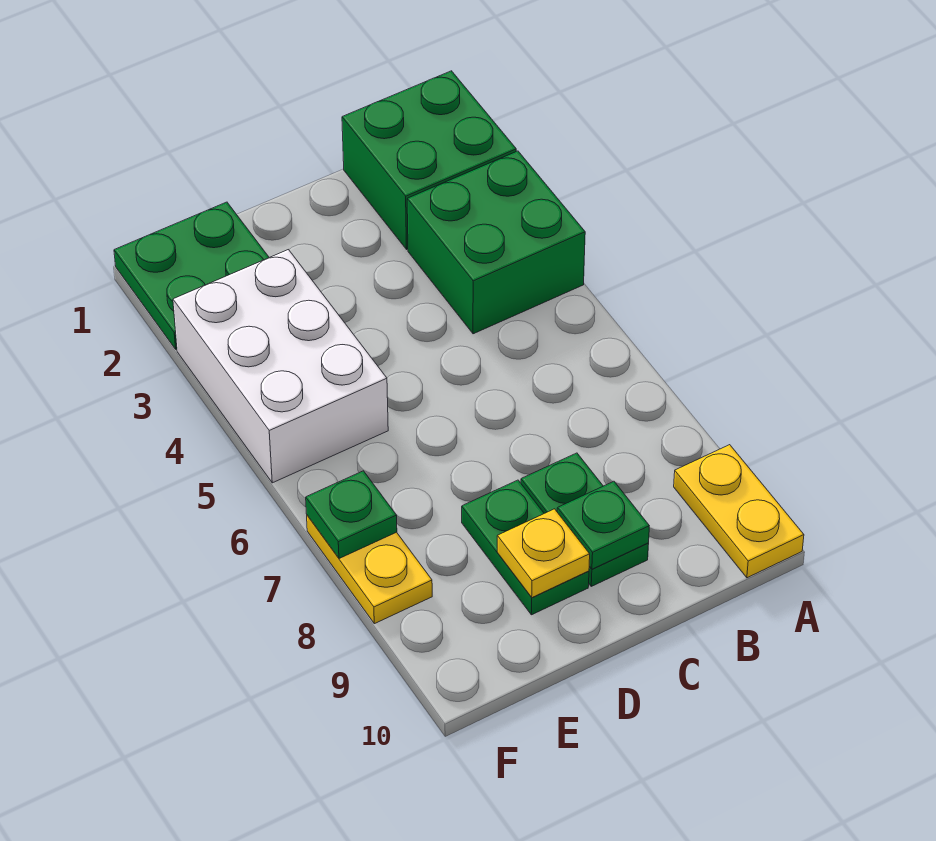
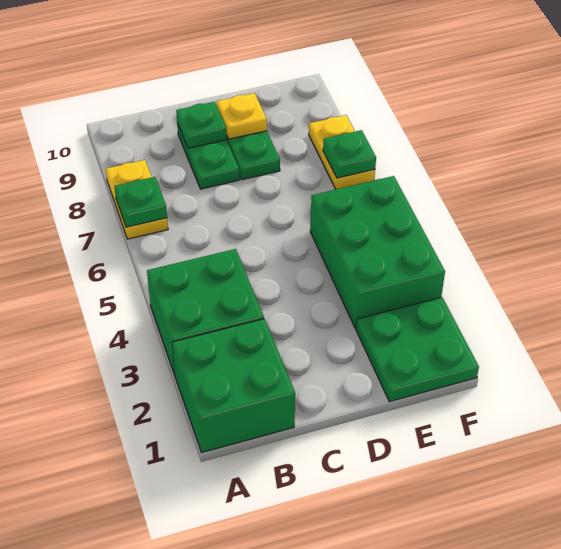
none -> green 1x1 plate [114,177,167,227]
yellow 1x2 plate [674,445,804,578] -> yellow 1x2 plate moved to [106,160,168,239]
white 2x3 brick [173,250,388,483] -> green 2x3 brick [310,176,445,329]

